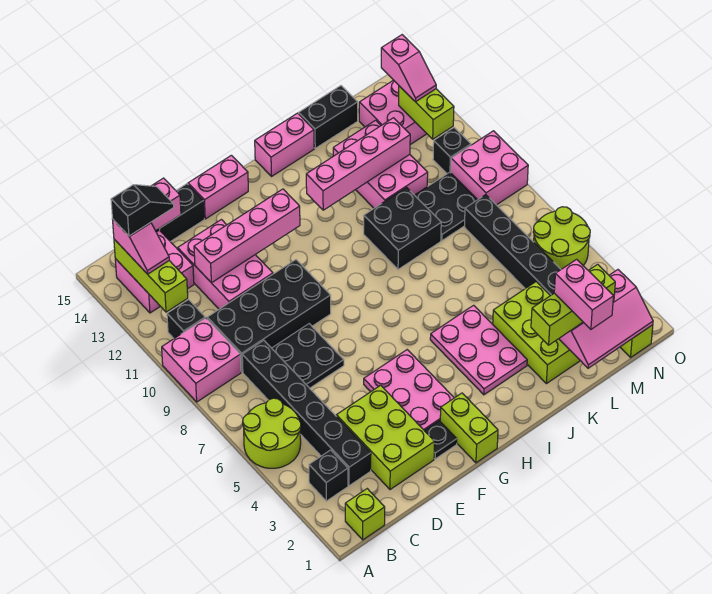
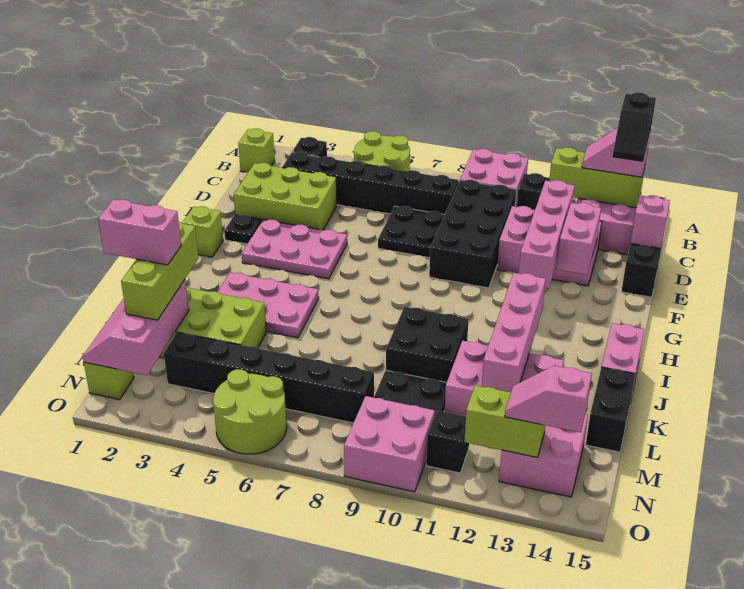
pink 1x2 brick [188,155,248,219] -> pink 1x2 brick moved to [556,203,601,275]
lime 1x2 brick [440,393,498,463] -> lime 1x1 brick [182,206,223,257]

